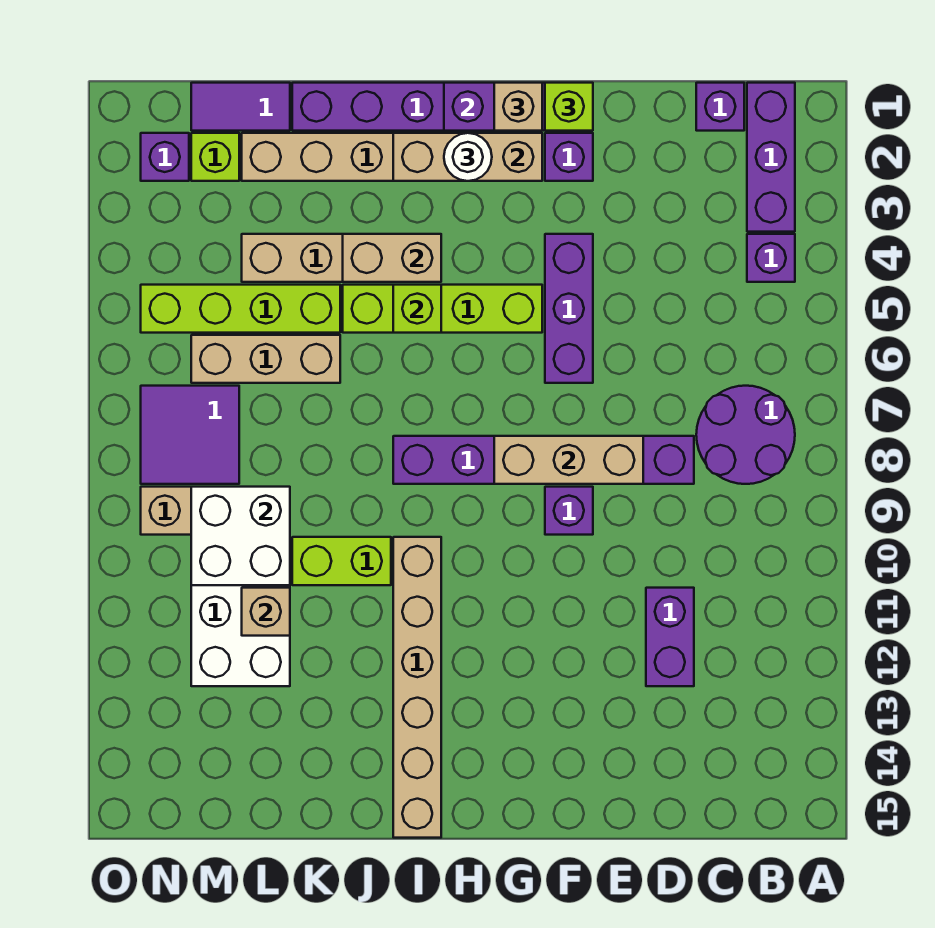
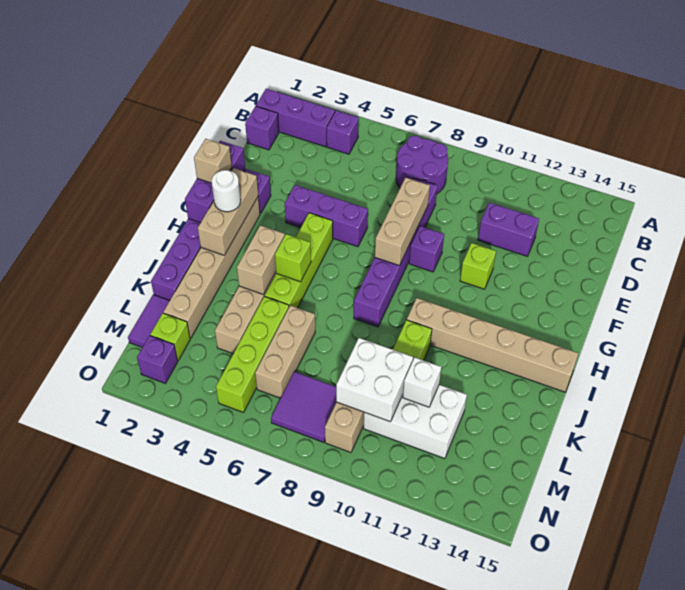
lime 1x1 brick [545,83,593,131] -> lime 1x1 brick moved to [460,243,496,289]
tan 1x1 brick [242,588,290,636] -> white 1x1 brick [403,358,441,407]

